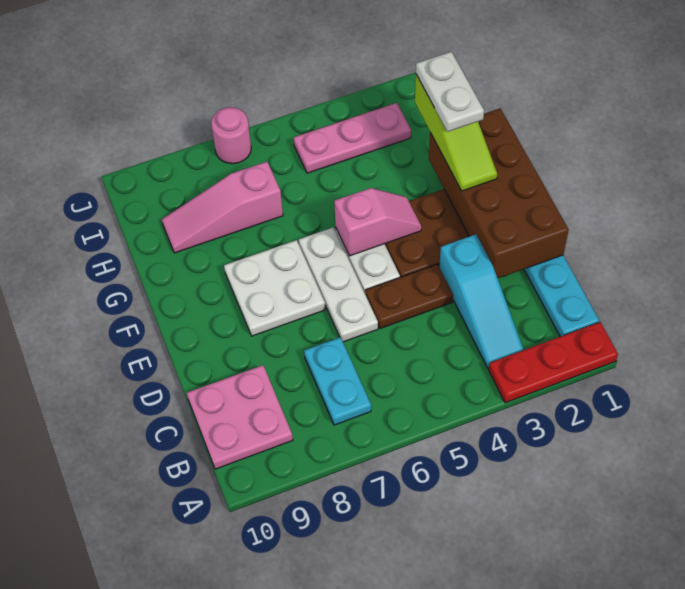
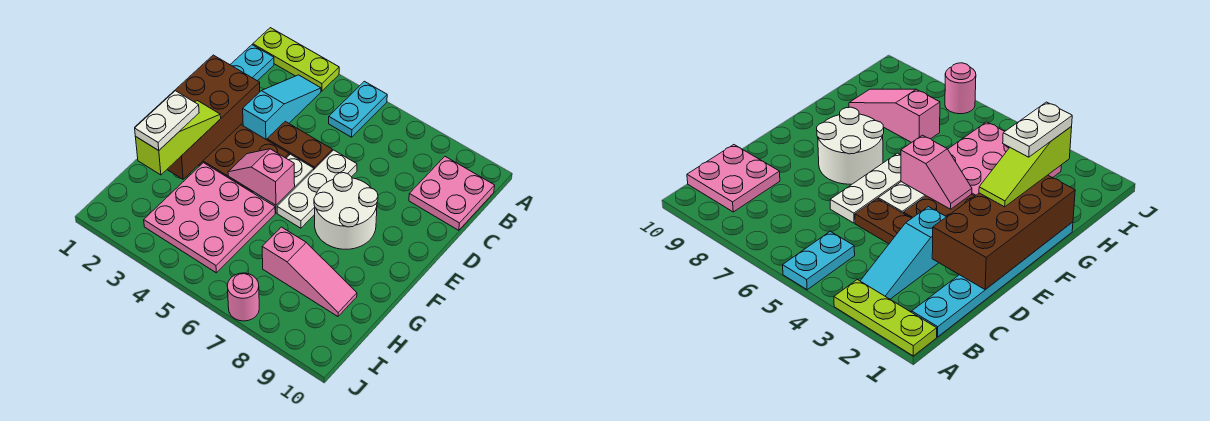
red 1x3 plate [489,322,618,403] -> lime 1x3 plate [253,28,339,91]
cyan 1x2 plate [304,337,371,425] -> cyan 1x2 plate moved to [329,81,387,137]
white 2x2 plate [224,240,325,336] -> white 2x2 round brick [314,173,378,249]
pink 1x3 plate [294,103,411,173] -> pink 3x3 plate [144,163,275,273]

